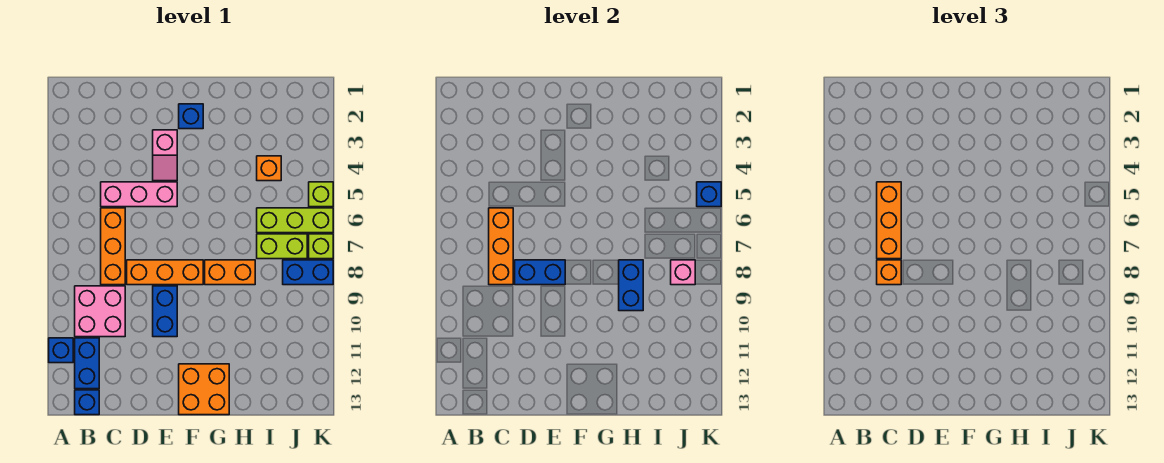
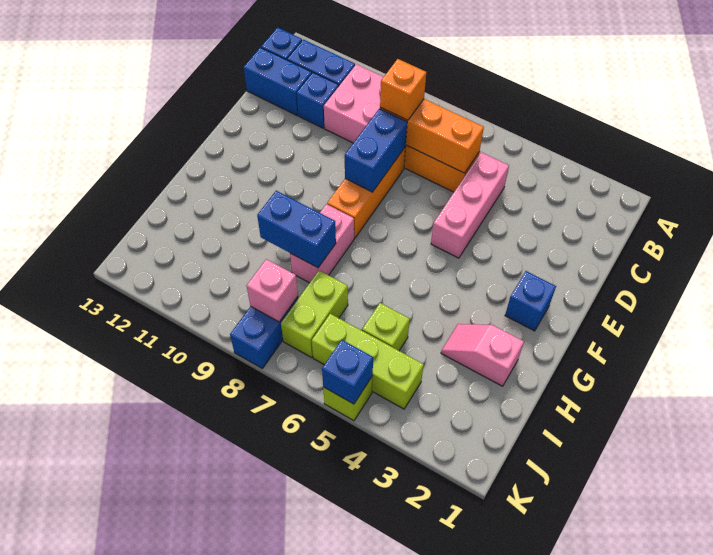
blue 1x1 brick [49,338,73,363] -> blue 1x1 brick moved to [297,73,339,128]
orange 1x3 brick [877,182,901,259] -> none
pink 1x2 slope [153,130,177,181] -> pink 1x2 slope moved to [441,324,524,386]
blue 1x2 brick [153,286,177,337] -> blue 1x2 brick moved to [244,47,312,115]
orange 2x2 brick [179,364,229,415] -> none
orange 1x2 brick [205,260,255,285] -> pink 1x2 brick [290,204,354,283]
orange 1x1 brick [257,156,281,181] -> none
lime 1x3 brick [257,208,333,233] -> lime 1x3 brick turned to [312,314,424,409]
lime 1x1 brick [309,234,333,259] -> lime 1x1 brick moved to [362,303,410,351]

